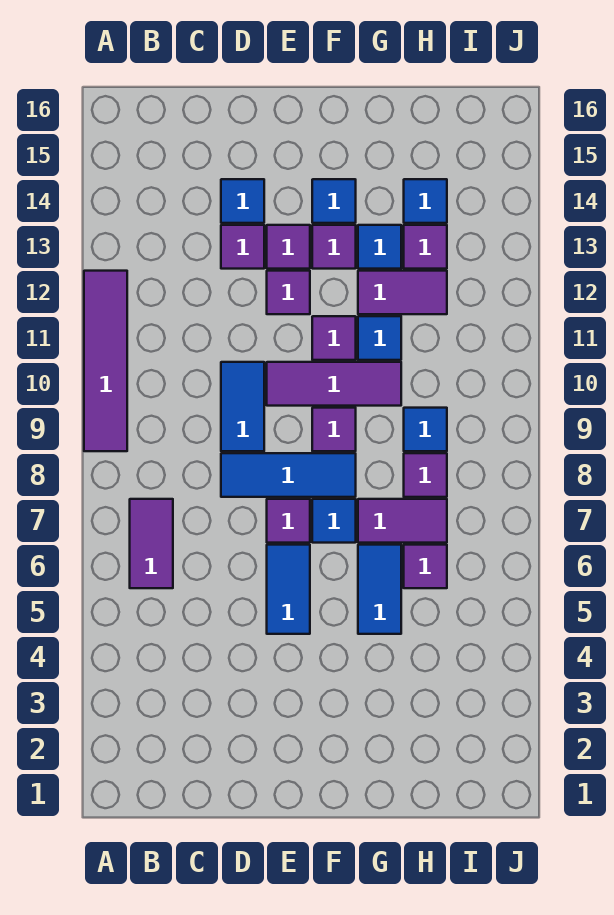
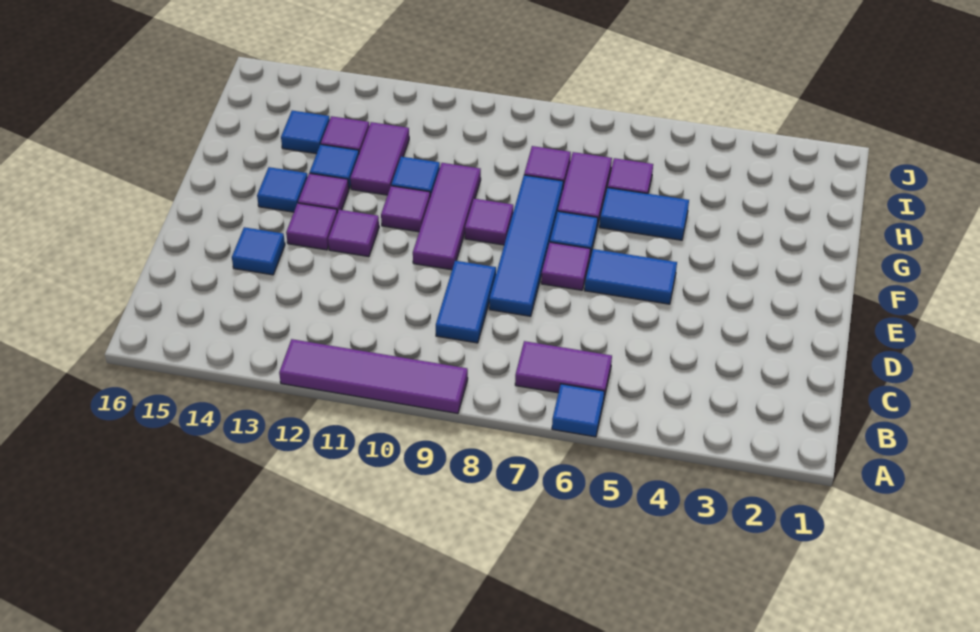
blue 1x3 tile [221,453,356,497] -> blue 1x4 tile [489,175,563,316]
blue 1x2 tile [221,362,264,451] -> blue 1x2 tile turned to [436,261,496,343]
purple 1x1 tile [221,225,264,269] -> none
blue 1x1 tile [404,408,447,451] -> blue 1x1 tile moved to [552,384,604,437]

